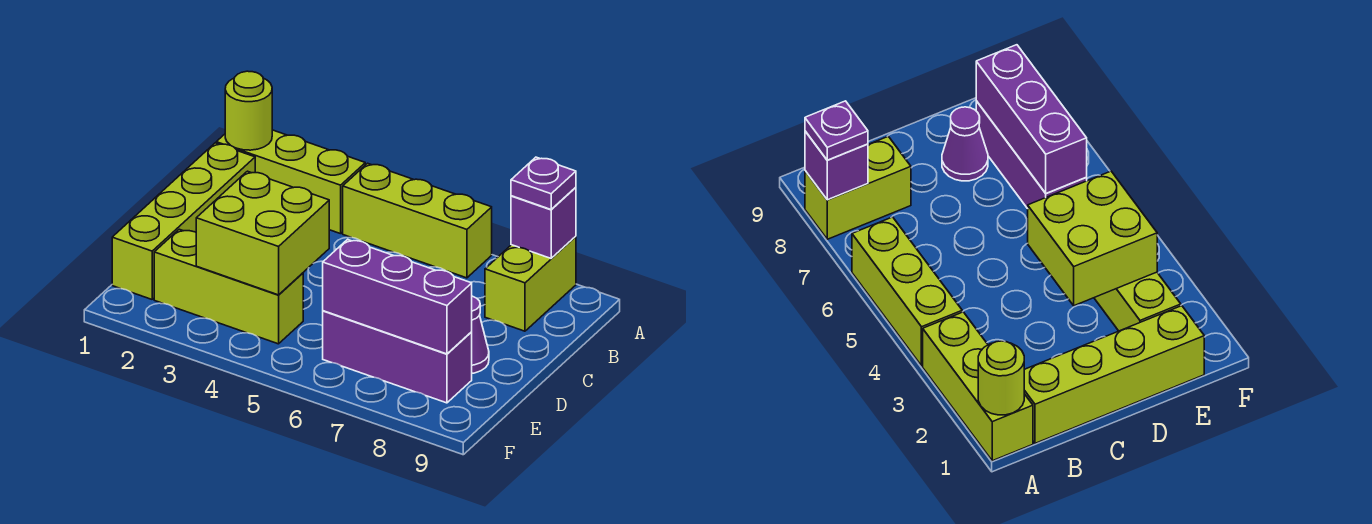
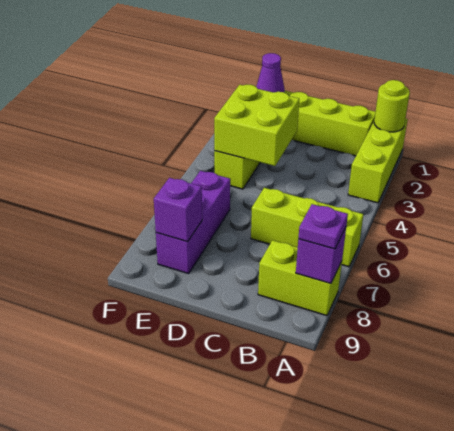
lime 1x3 brick [343,163,492,278] -> lime 1x3 brick turned to [251,188,363,267]
purple 1x1 cone [472,296,489,373] -> purple 1x1 cone moved to [256,53,285,93]
purple 1x3 brick [323,239,472,354] -> purple 1x1 brick [154,178,202,242]

